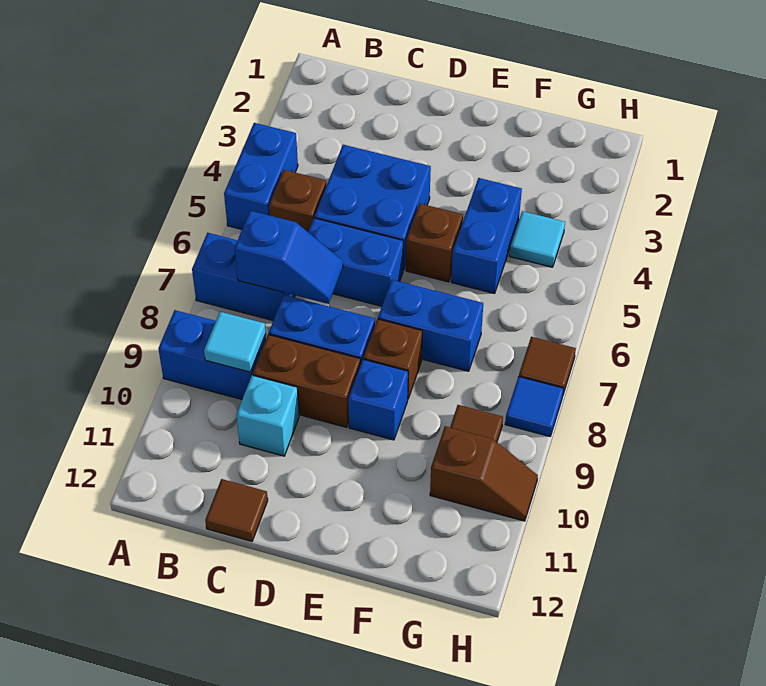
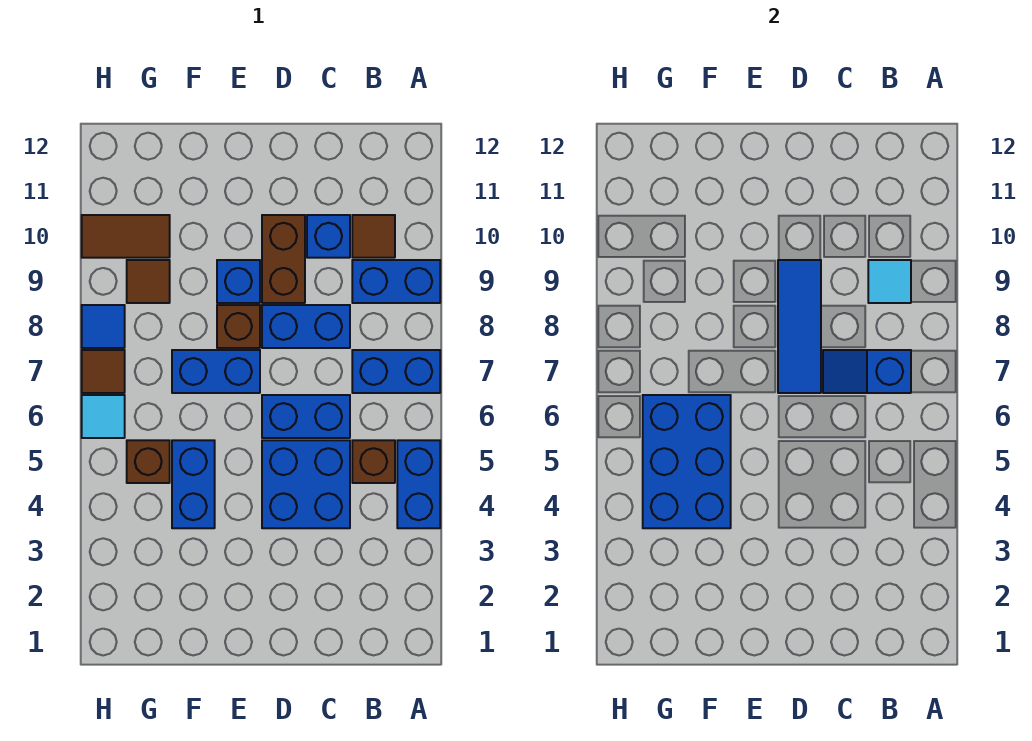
brown 1x2 brick [253,335,360,427] -> brown 1x2 brick turned to [262,215,305,303]
cyan 1x1 brick [236,375,299,456] -> blue 1x1 brick [307,215,350,258]
brown 1x1 tile [205,479,268,541] -> brown 1x1 tile moved to [352,215,395,258]
none -> blue 1x3 tile [778,260,821,393]
brown 1x1 brick [406,204,463,282] -> brown 1x1 brick moved to [127,440,170,483]
none -> blue 2x3 brick [643,395,731,528]
cyan 1x1 tile [509,211,565,267] -> cyan 1x1 tile moved to [82,395,125,438]
brown 1x2 slope [430,426,538,521] -> brown 1x2 tile [82,215,170,258]

